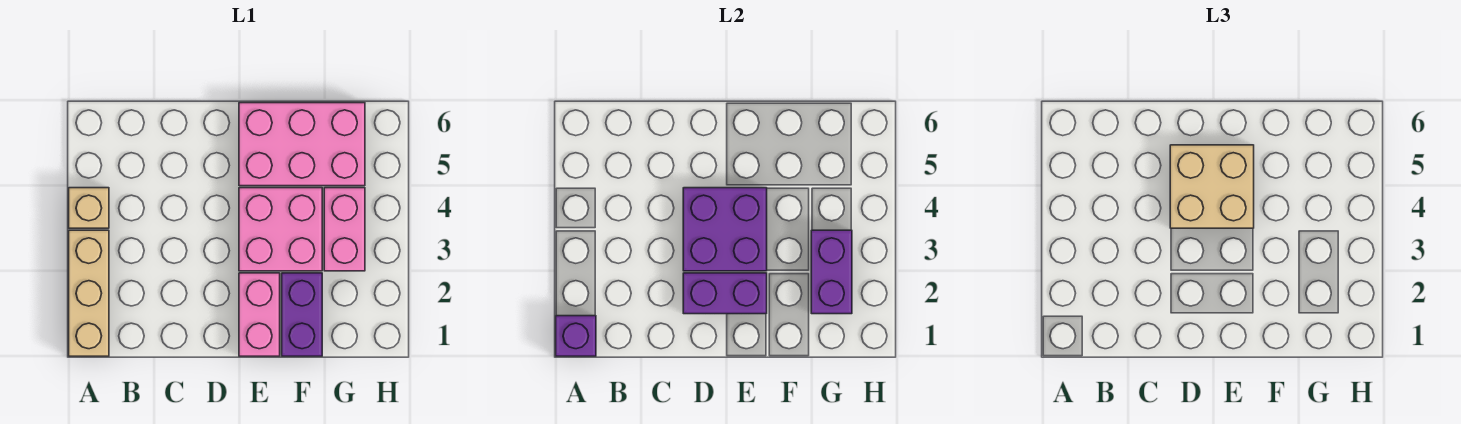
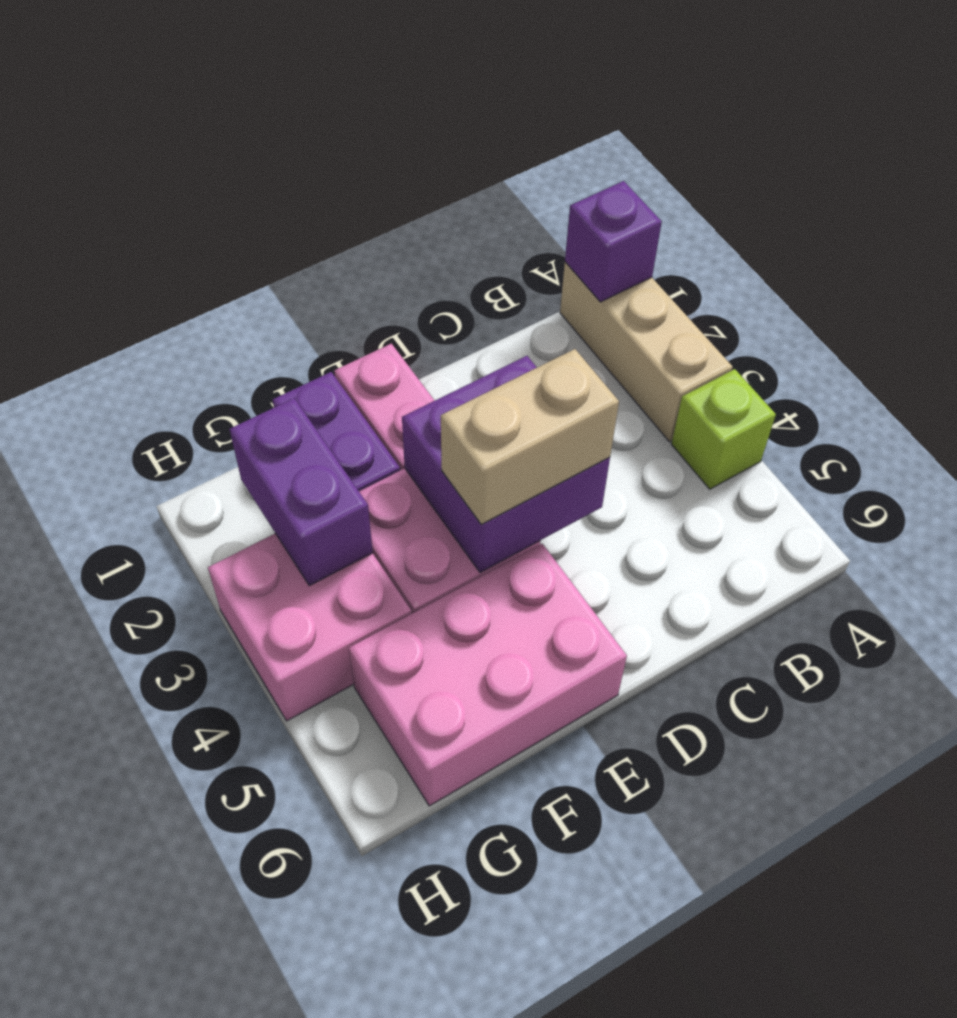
tan 1x1 brick [69,188,109,228] -> lime 1x1 brick [671,369,776,489]
purple 1x2 brick [683,273,767,314] -> none
tan 2x2 brick [1170,145,1254,228] -> tan 1x2 brick [441,349,619,524]
pink 1x2 brick [324,188,365,271] -> pink 2x2 brick [208,533,411,721]

